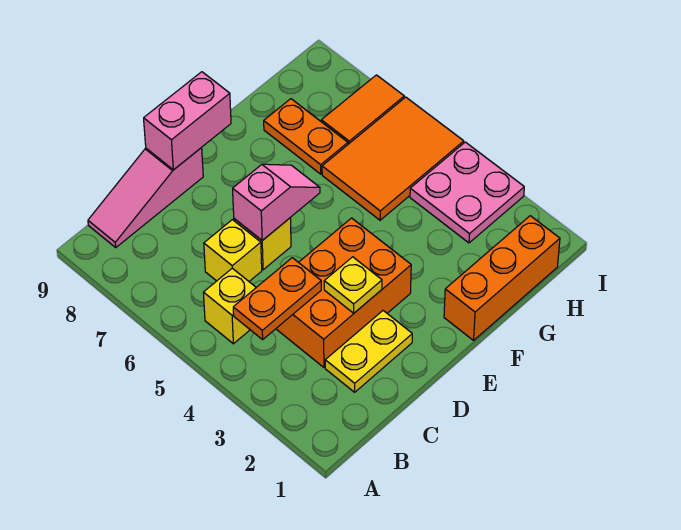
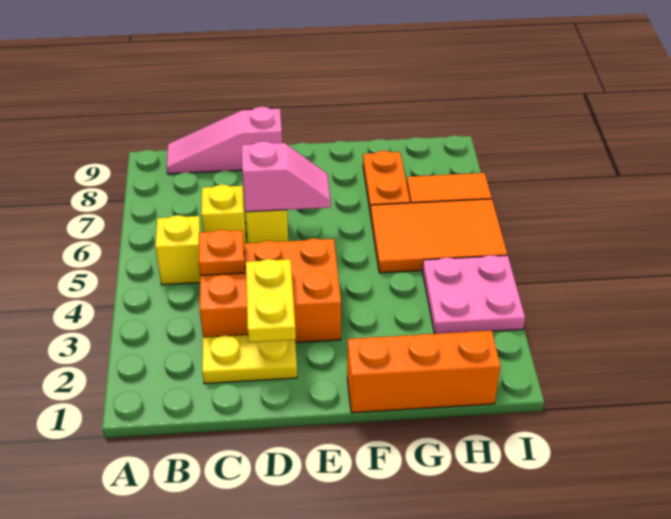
orange 1x2 plate [233,258,321,340] -> orange 1x1 plate [199,230,245,276]
yellow 1x1 plate [324,257,382,313] -> yellow 1x2 plate [246,259,296,342]
pink 1x2 brick [144,72,231,170] -> none

